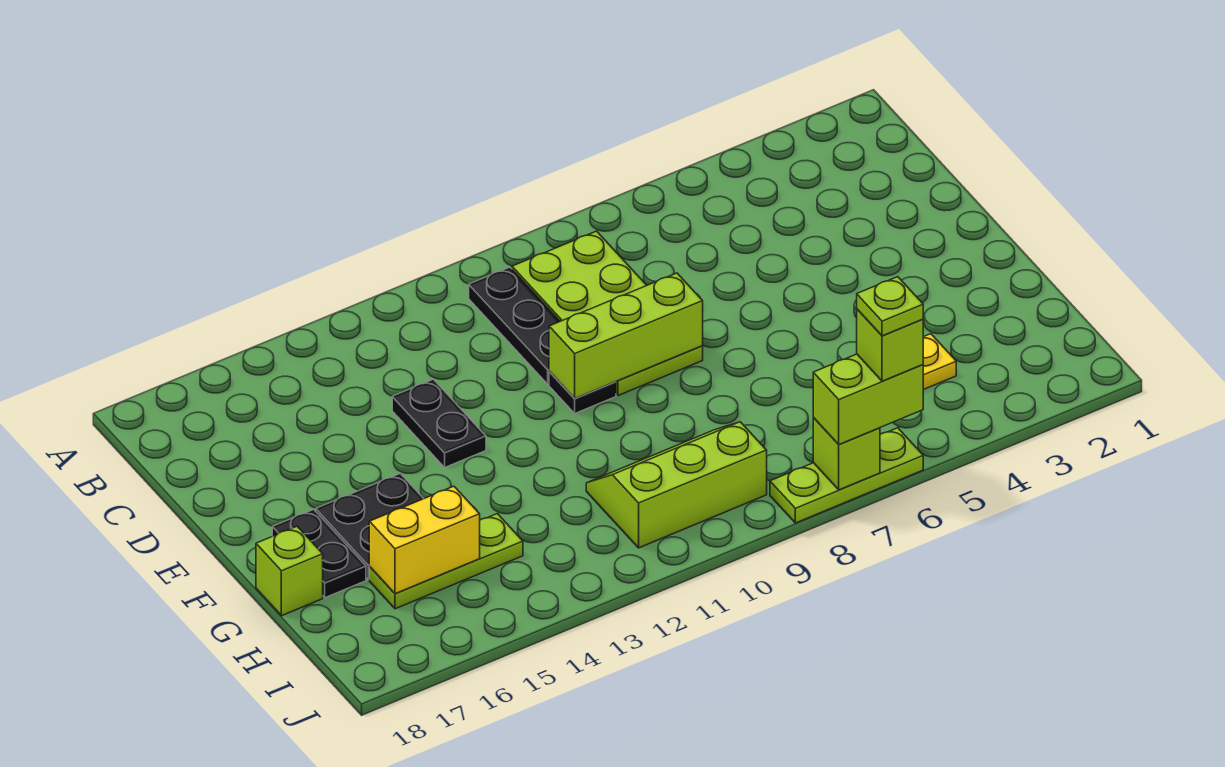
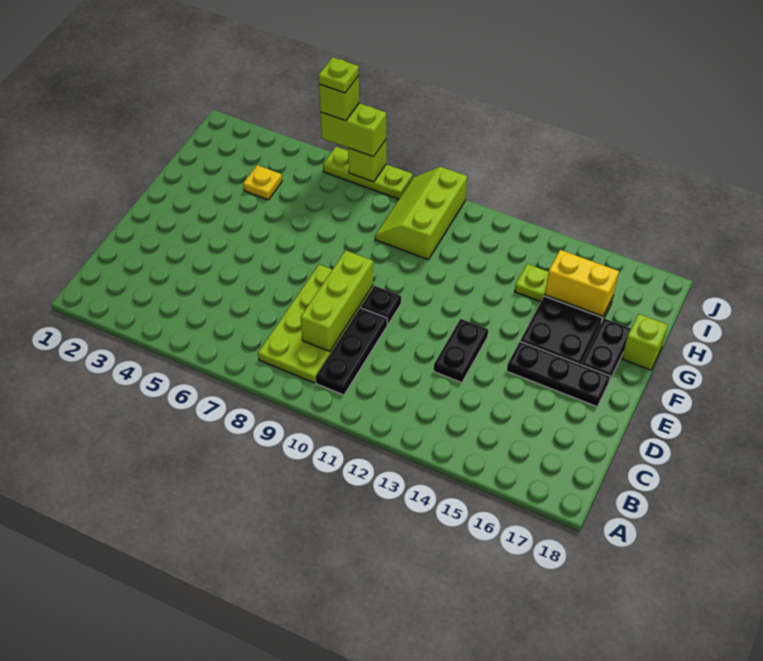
lime 1x3 brick [549,273,703,398] -> lime 1x3 brick turned to [301,251,373,352]
none -> black 1x3 plate [507,342,610,407]
lime 2x3 slope [586,422,767,548] -> lime 2x3 slope turned to [375,167,467,260]

